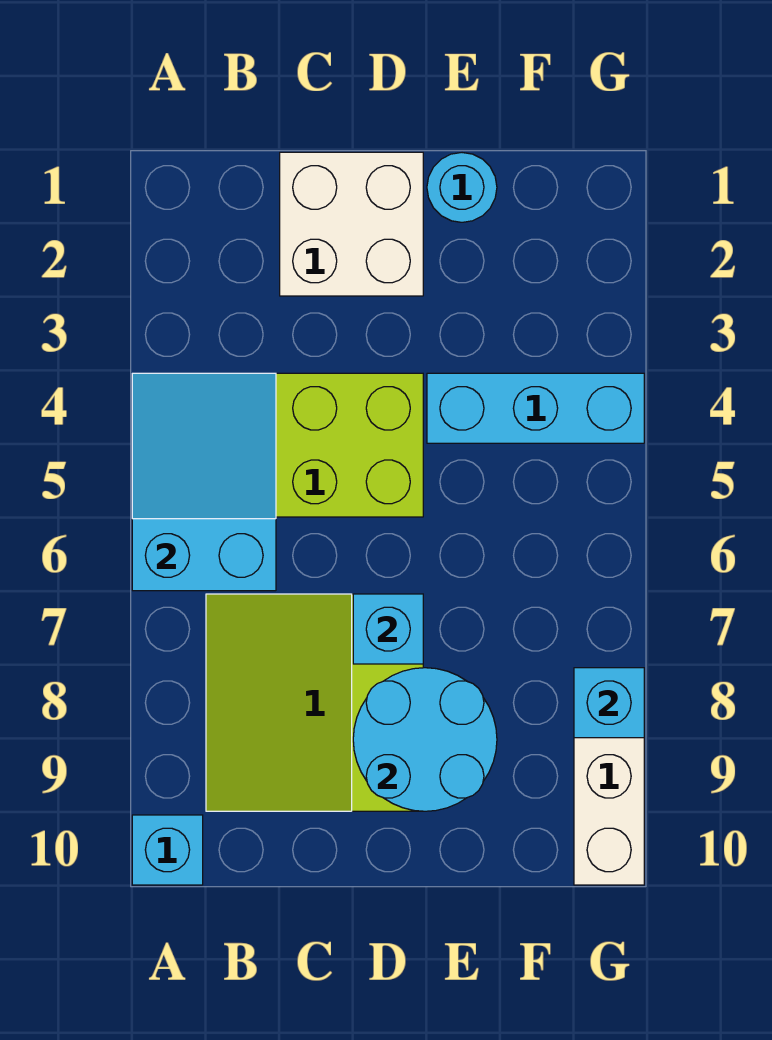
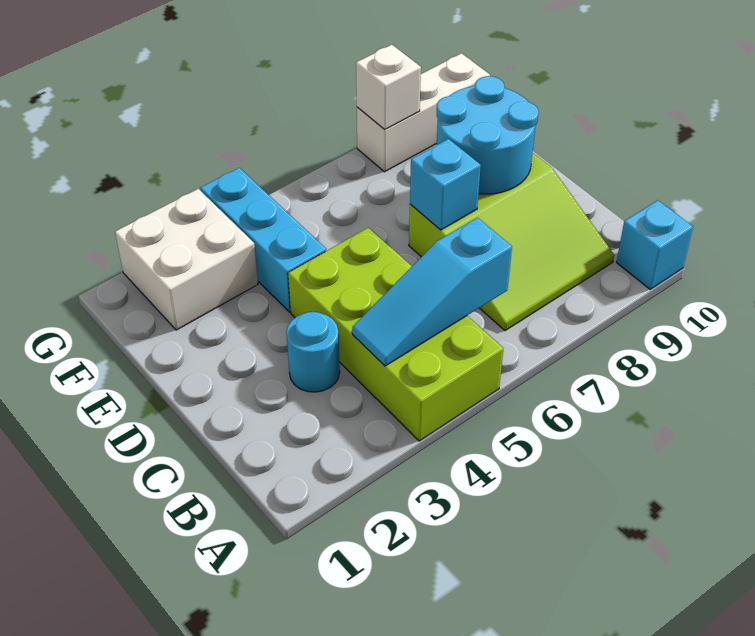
cyan 2x3 slope [132,373,276,591] -> cyan 1x3 slope [352,218,512,366]
white 2x2 brick [280,152,423,296] -> white 2x2 brick moved to [115,189,258,330]
cyan 1x1 round brick [427,153,497,222] -> cyan 1x1 round brick moved to [286,312,340,392]
cyan 1x1 brick [574,668,644,738] -> white 1x1 brick [356,45,421,130]

